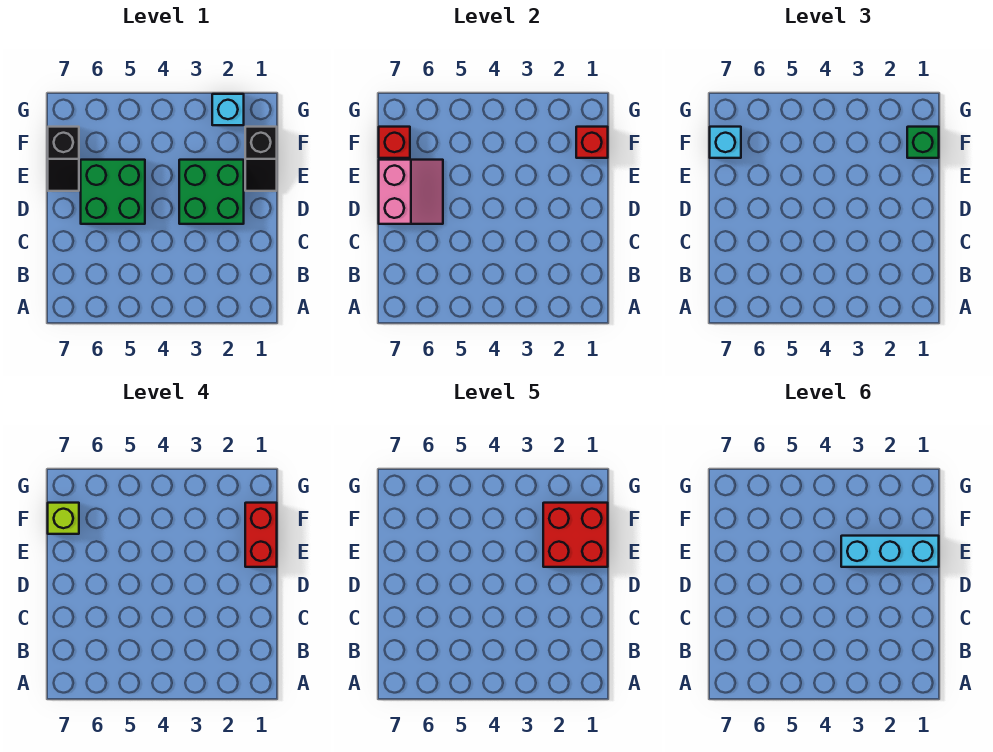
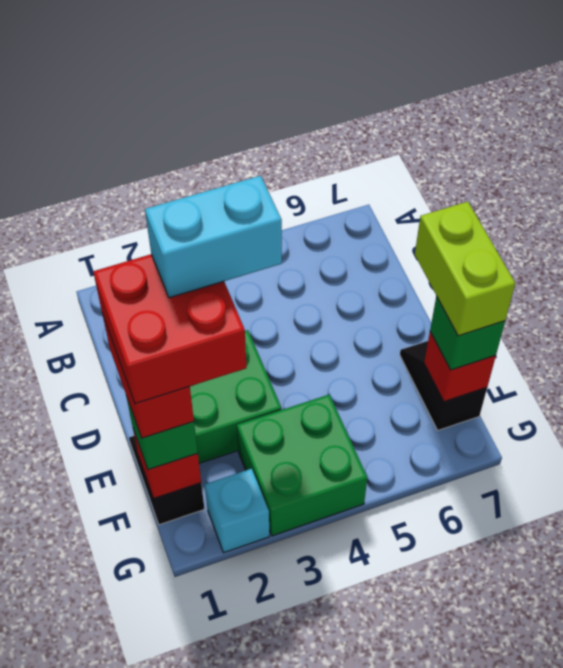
green 2x2 brick [81,160,145,224] -> green 2x2 brick moved to [237,395,367,536]
pink 2x2 slope [379,160,443,224] -> none
cyan 1x3 brick [841,536,939,567] -> cyan 1x2 brick [145,176,282,298]
cyan 1x1 brick [710,127,741,158] -> green 1x1 brick [430,296,505,370]
lime 1x1 brick [48,503,79,534] -> lime 1x2 brick [415,202,515,336]

